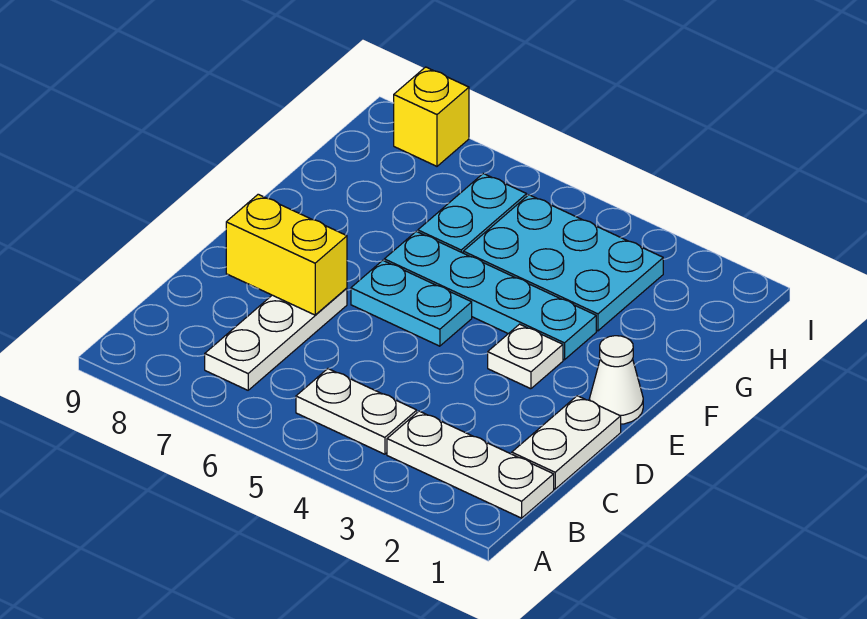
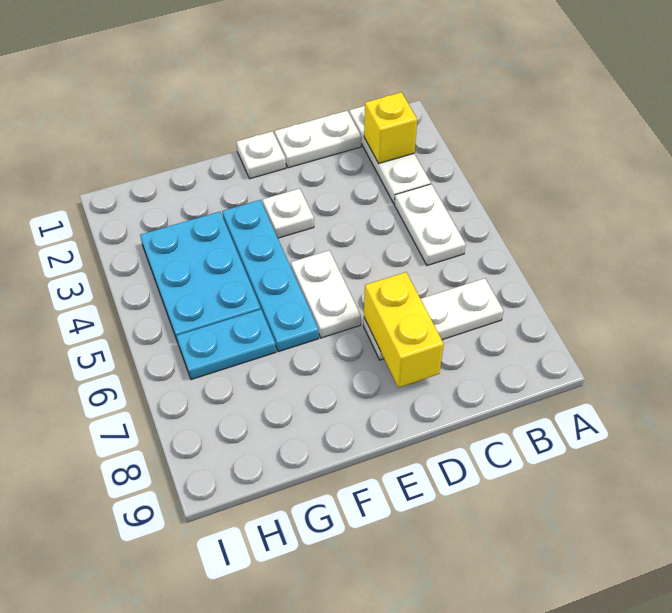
white 1x1 cone [589,336,643,424] -> white 1x1 plate [236,131,286,179]
cyan 1x2 plate [351,260,472,346] -> white 1x2 plate [291,250,361,338]
yellow 1x1 brick [394,67,469,166] -> yellow 1x1 brick moved to [364,92,417,163]

